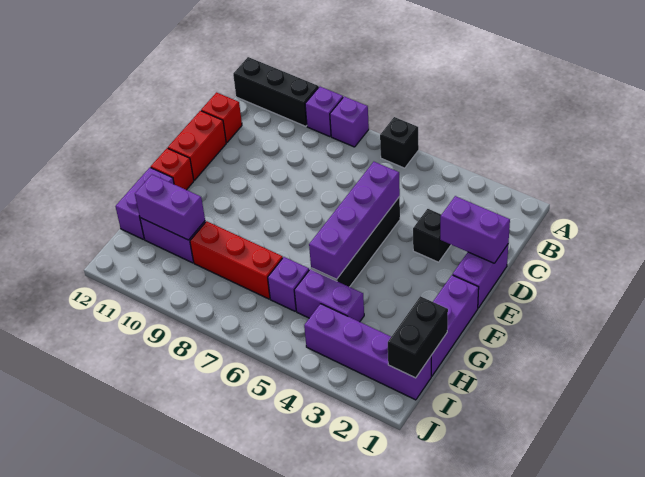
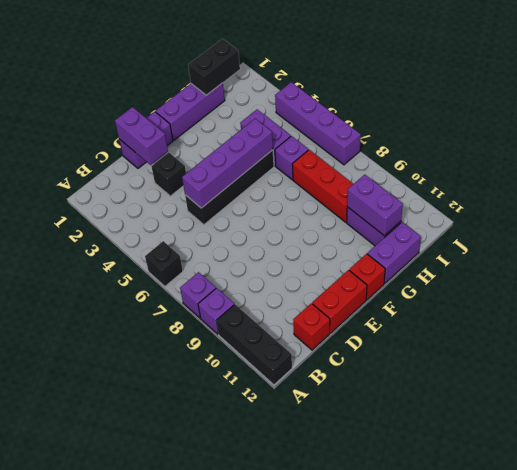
purple 1x4 brick [304,304,431,400] -> purple 1x4 brick moved to [275,82,361,165]

